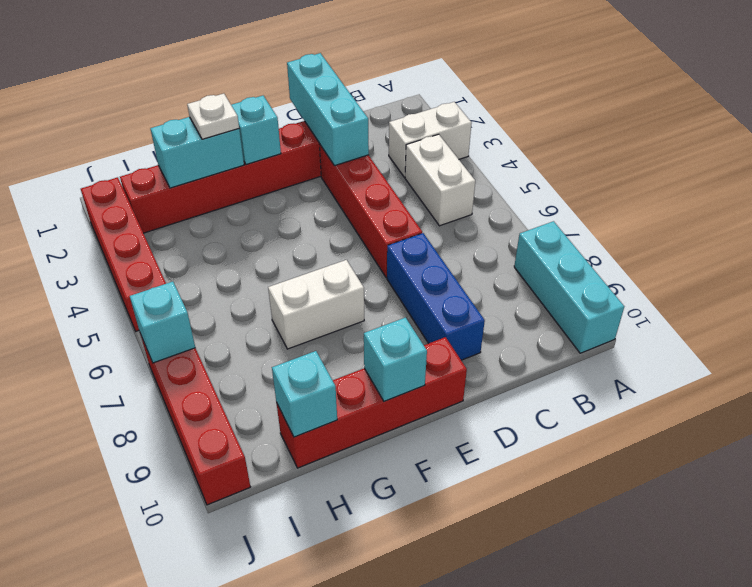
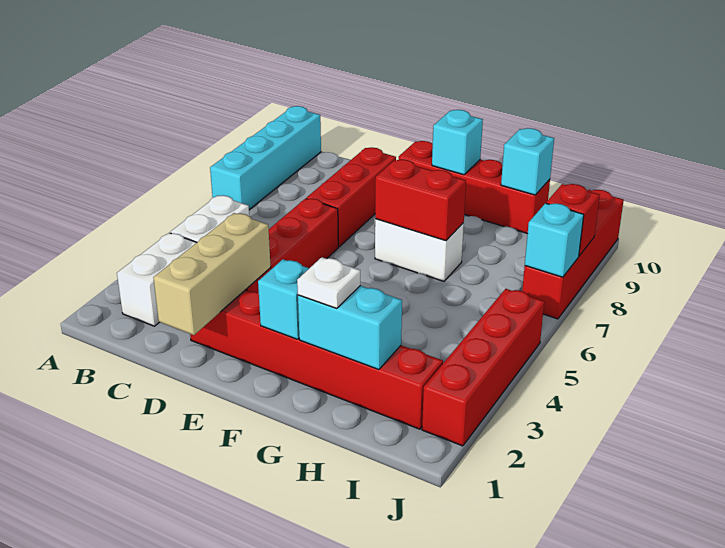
white 1x2 brick [389,102,472,177] -> white 1x2 brick turned to [117,233,197,326]
cyan 1x3 brick [514,221,624,353] -> cyan 1x4 brick [210,106,321,210]
cyan 1x3 brick [287,53,369,166] -> tan 1x3 brick [153,213,271,335]
blue 1x3 brick [387,233,485,360] -> red 1x3 brick [307,147,396,247]
none -> red 1x2 brick [375,159,466,241]
none -> red 1x1 brick [546,184,600,256]

